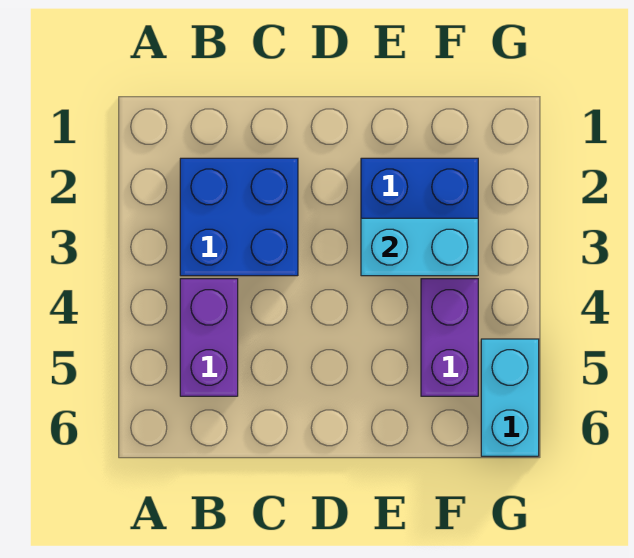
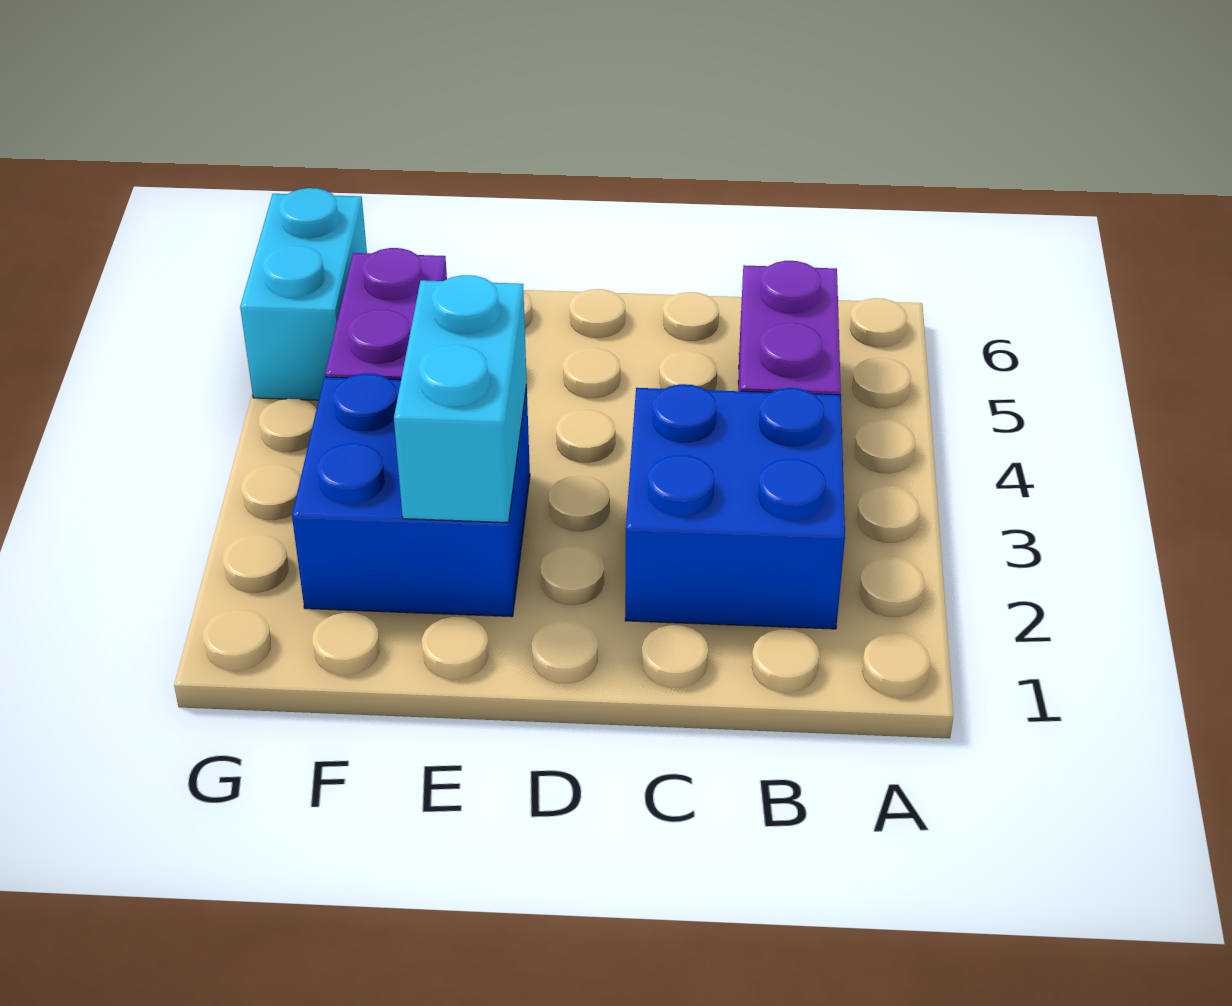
cyan 1x2 brick [361,218,478,276] -> cyan 1x2 brick turned to [394,275,527,523]

